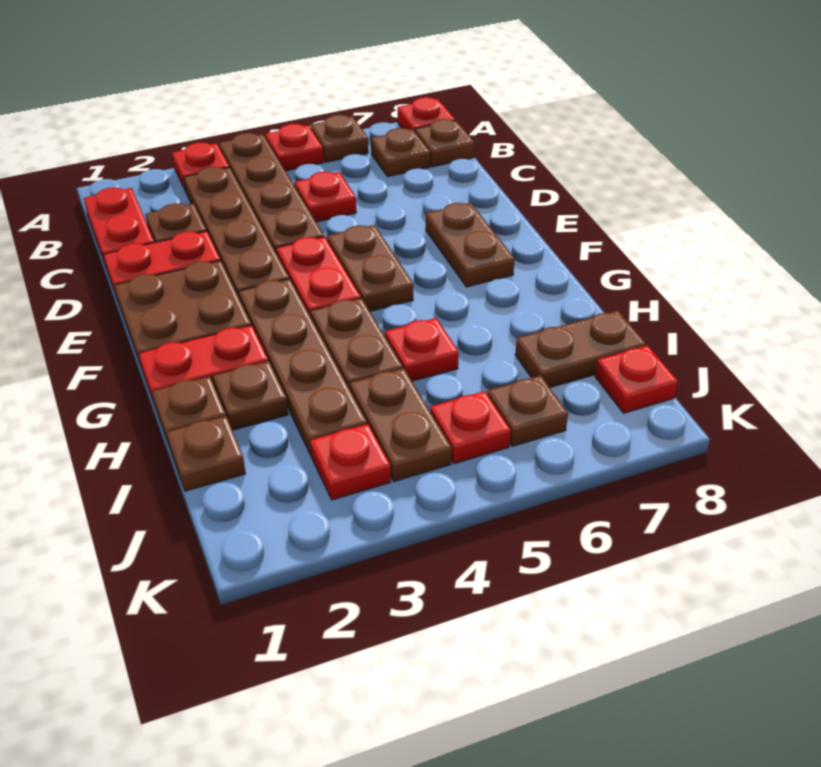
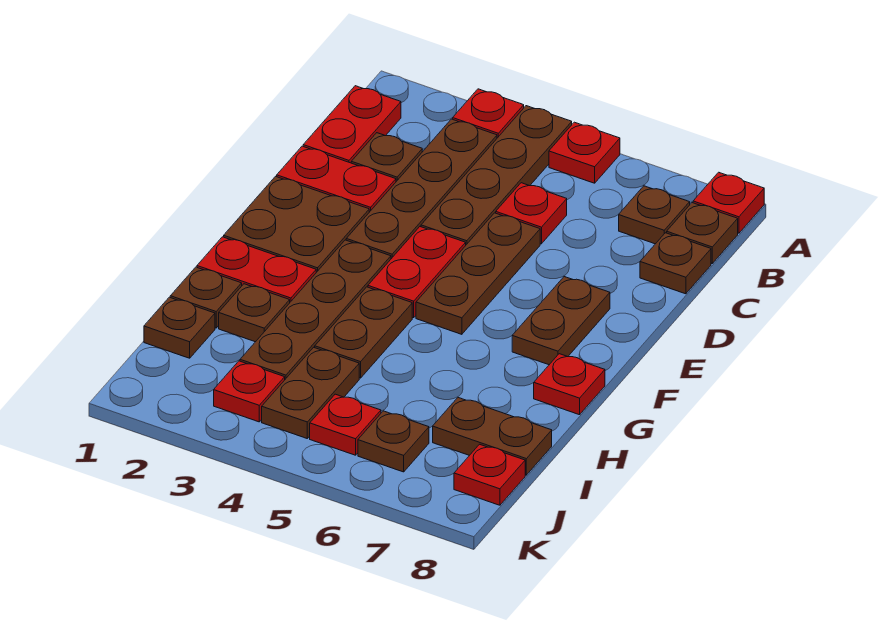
brown 1x1 plate [310,115,368,162] -> brown 1x1 plate moved to [640,233,711,294]
brown 1x2 plate [327,225,413,311] -> brown 1x3 plate [416,213,540,334]
red 1x1 plate [385,318,459,381] -> red 1x1 plate moved to [534,354,605,415]

